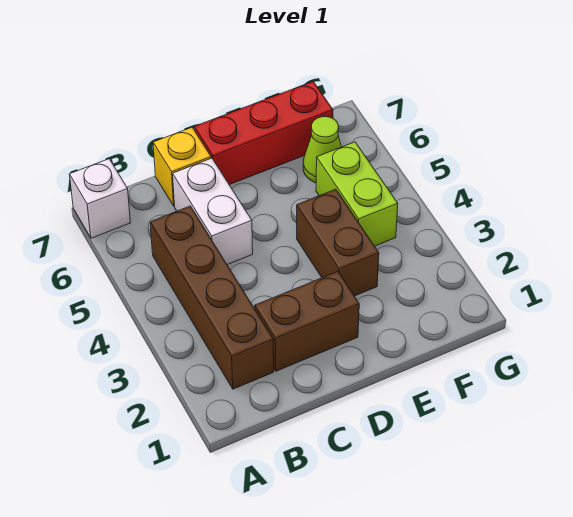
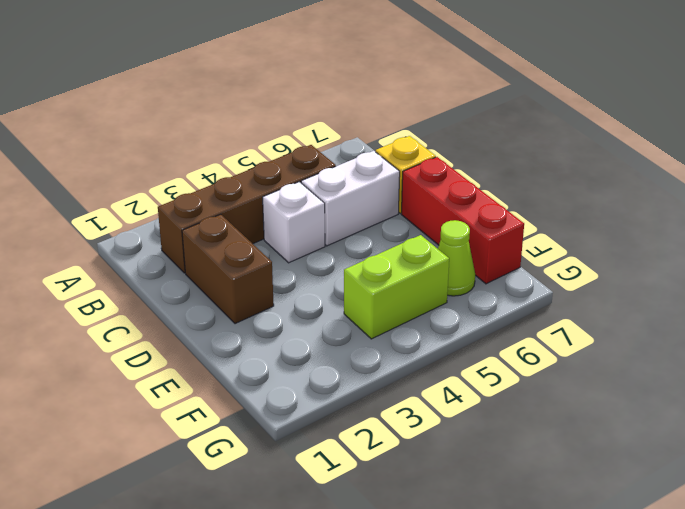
white 1x1 brick [70,159,131,238] -> white 1x1 brick moved to [263,182,325,263]
brown 1x2 brick [297,189,379,296] -> none

